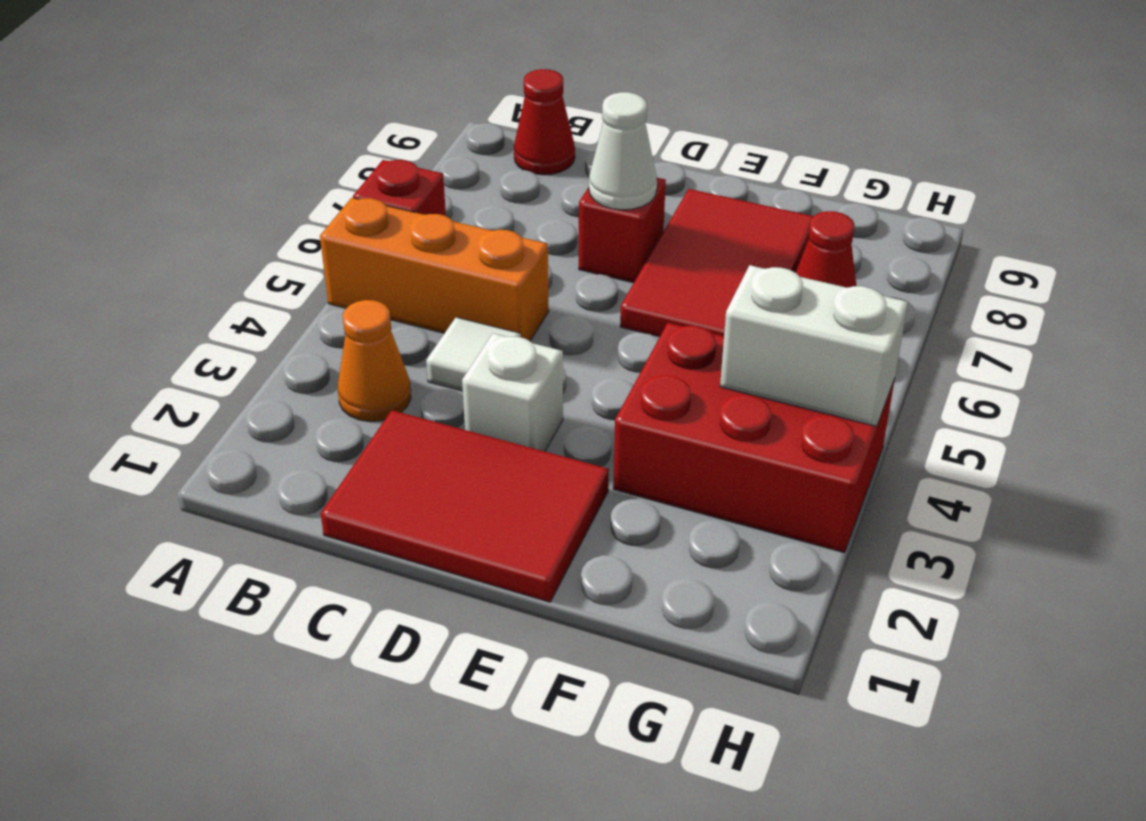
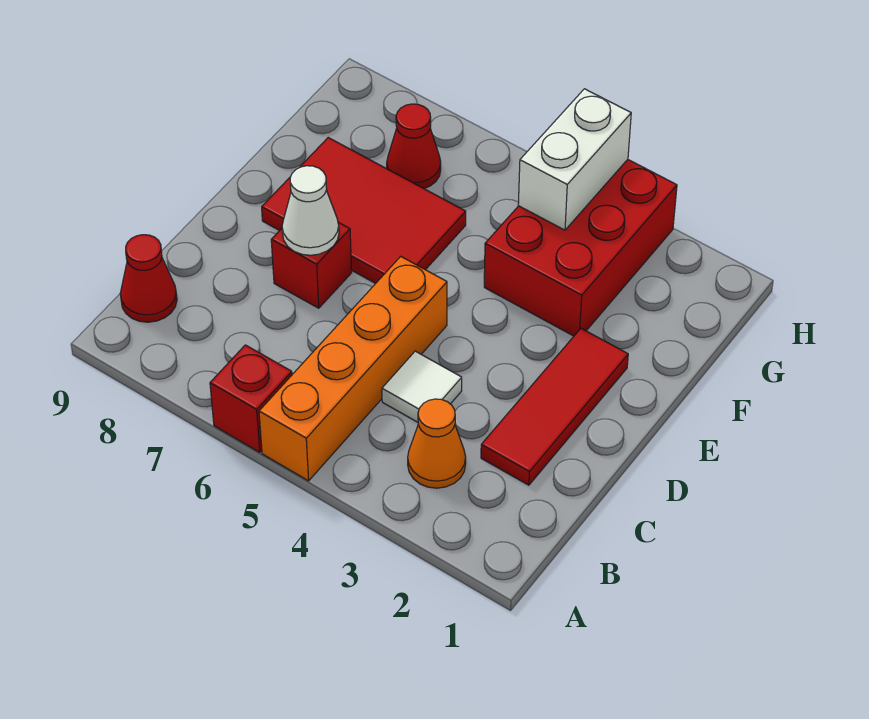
orange 1x3 brick [320,198,549,341] -> orange 1x4 brick [259,256,447,481]
red 2x3 tile [321,410,609,602] -> red 1x3 tile [481,328,628,485]
white 1x1 brick [462,333,563,451] -> none

